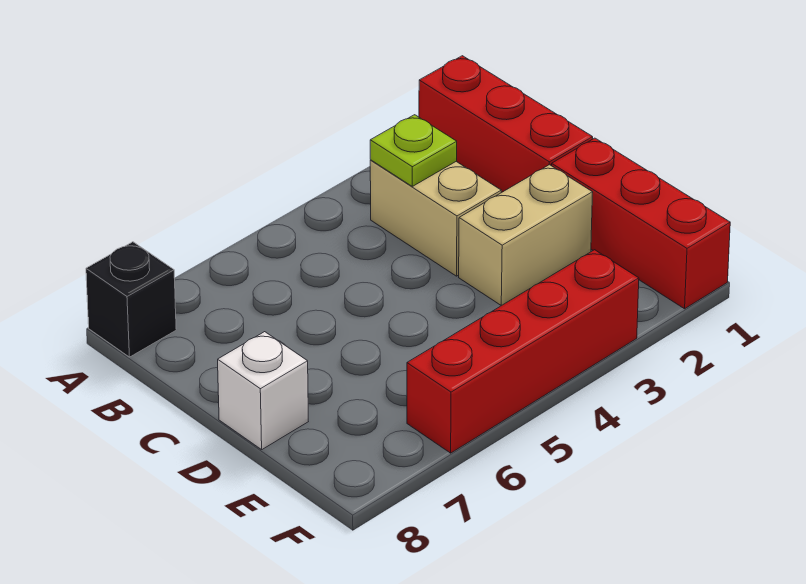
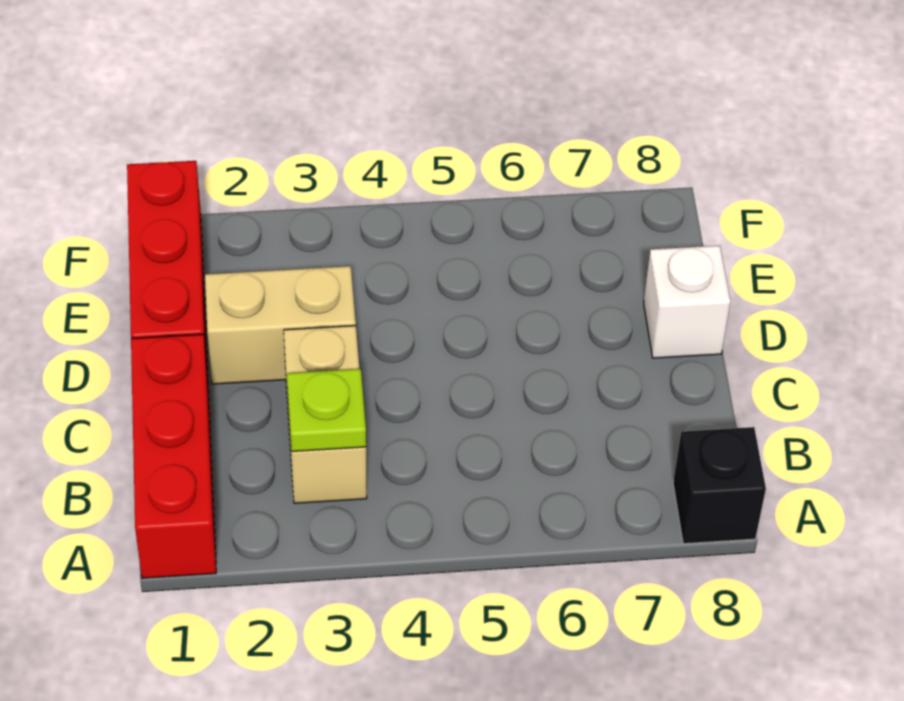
red 1x4 brick [407,250,639,453] -> none

